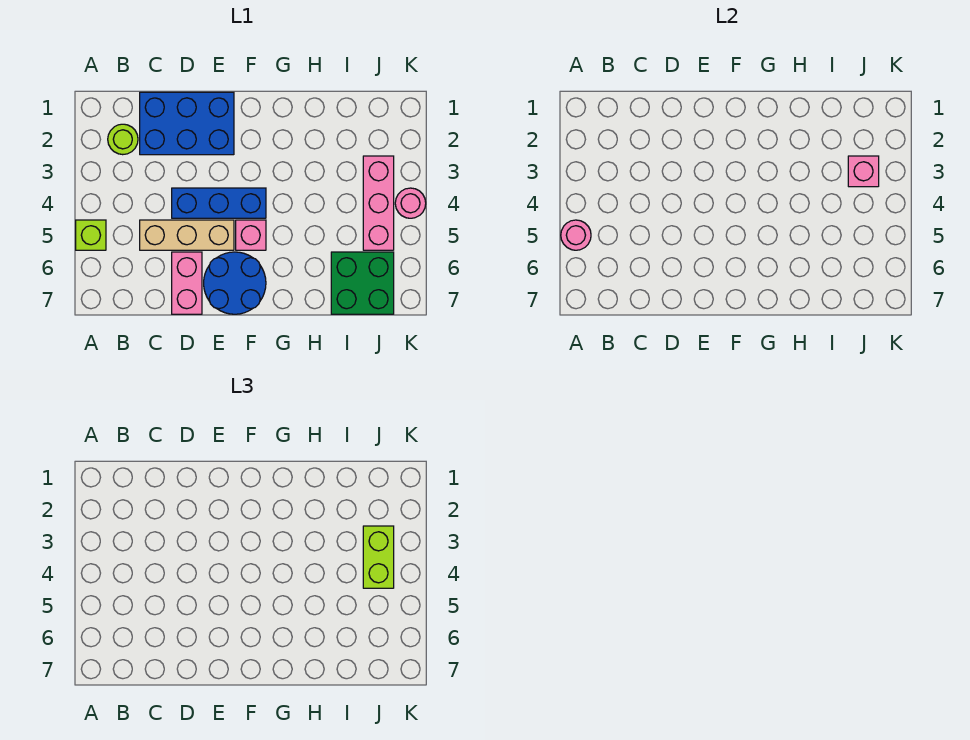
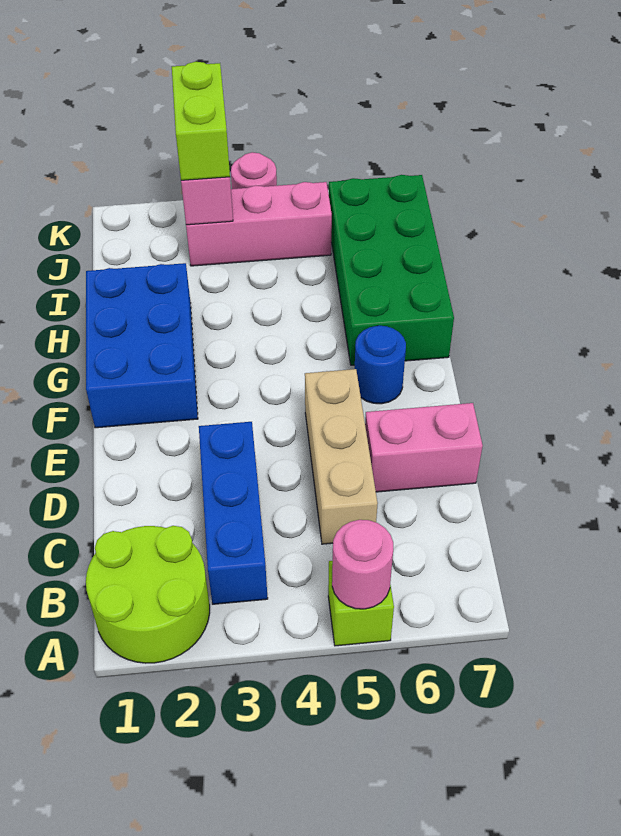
lime 1x1 round brick [108,124,138,155] -> lime 2x2 round brick [86,526,210,663]
blue 2x3 brick [140,92,234,155] -> blue 2x3 brick moved to [86,263,198,428]
blue 1x3 brick [172,188,266,218] -> blue 1x3 brick moved to [199,422,268,604]
blue 2x2 round brick [204,252,266,314] -> blue 1x1 round brick [355,325,406,404]
pink 1x1 brick [236,220,266,250] -> none
green 2x2 brick [331,252,394,314] -> green 2x4 brick [329,175,454,365]
lime 1x2 brick [363,526,394,588] -> lime 1x2 brick turned to [172,62,230,180]

